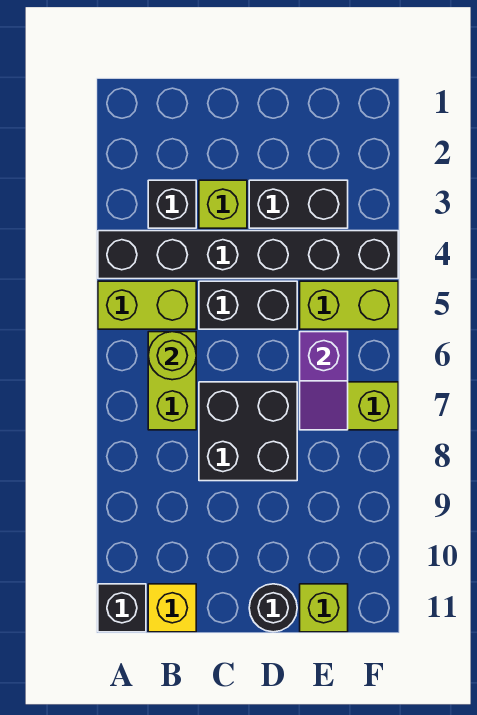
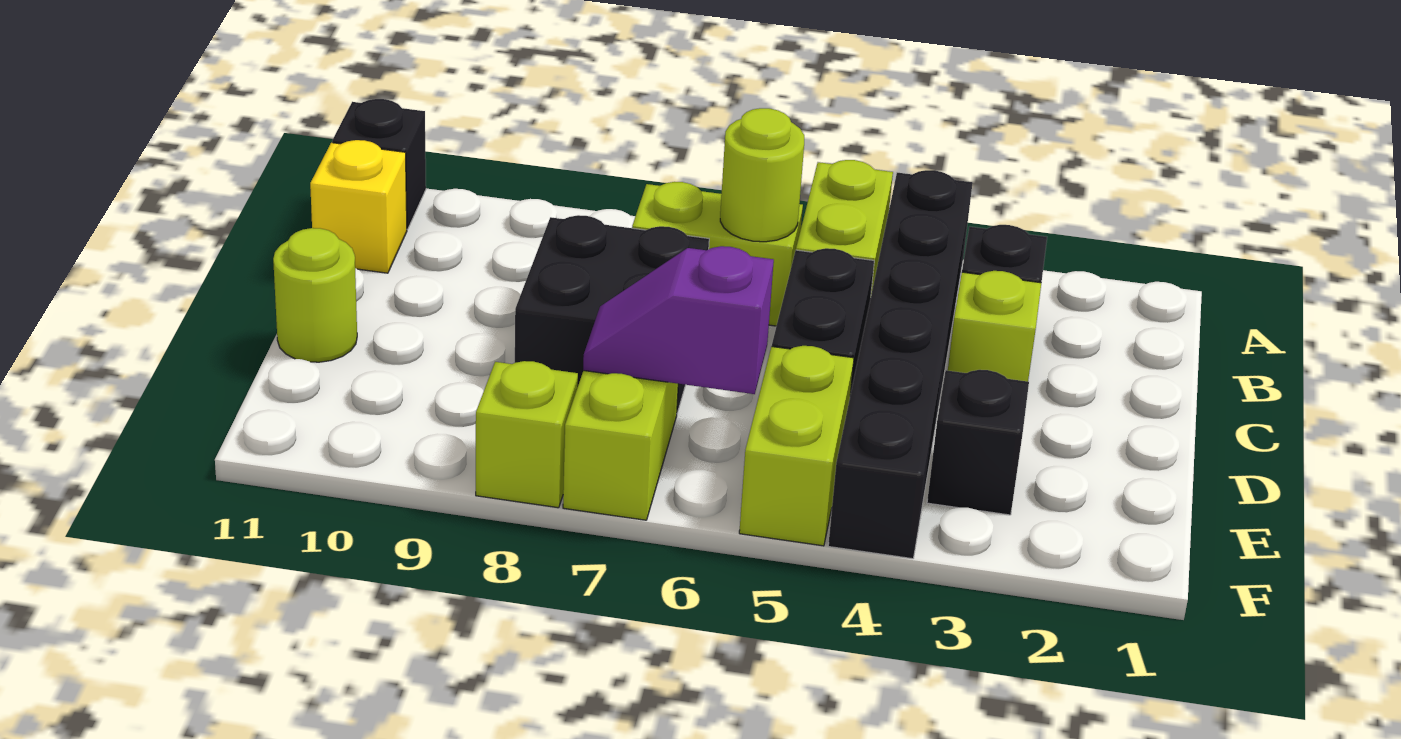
black 1x2 brick [249,180,348,228] -> black 1x1 brick [927,370,1029,515]
black 1x1 round brick [249,584,297,632] -> lime 1x1 round brick [273,228,357,362]
lime 1x1 brick [300,584,348,632] -> lime 1x1 brick moved to [476,361,578,508]

